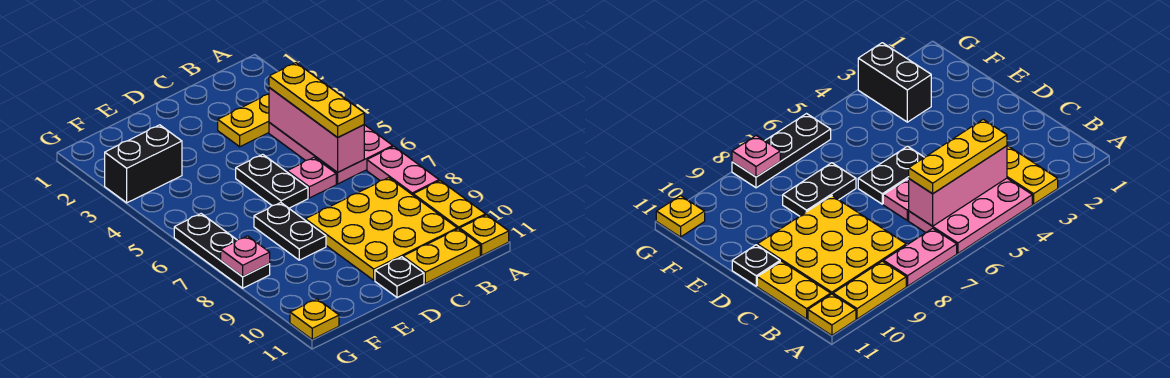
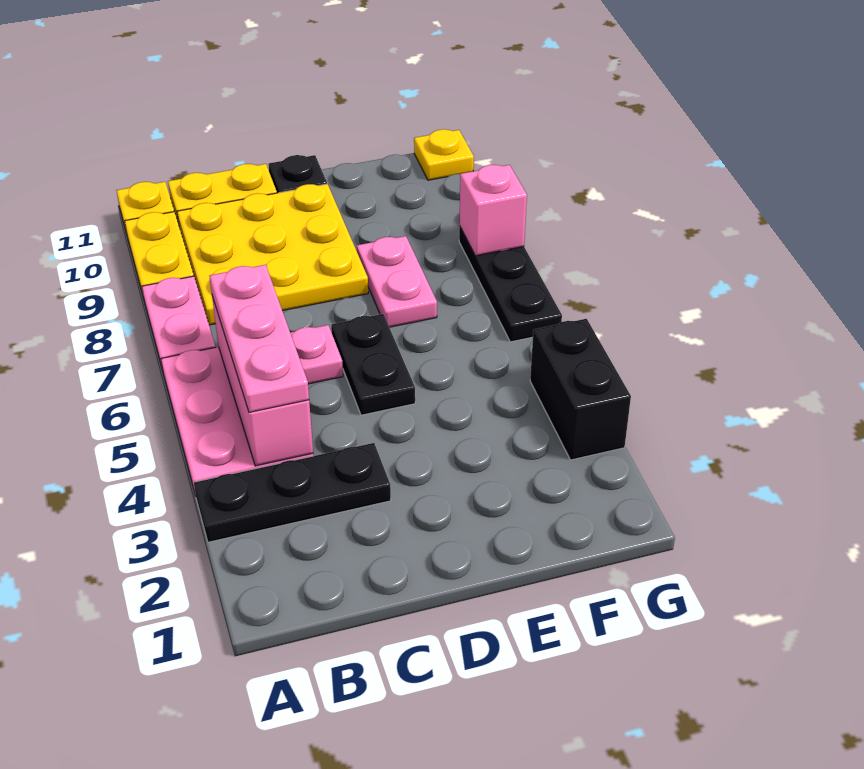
yellow 1x3 plate [218,94,269,147] -> black 1x3 plate [194,443,391,542]
yellow 1x3 plate [269,63,364,138] -> pink 1x3 plate [210,265,309,412]
black 1x2 plate [254,203,326,260] -> pink 1x2 plate [357,236,437,327]
black 1x2 brick [105,125,182,203] -> black 1x2 brick turned to [530,319,631,460]
pink 1x1 plate [221,236,270,277] -> pink 1x1 brick [460,165,527,256]

